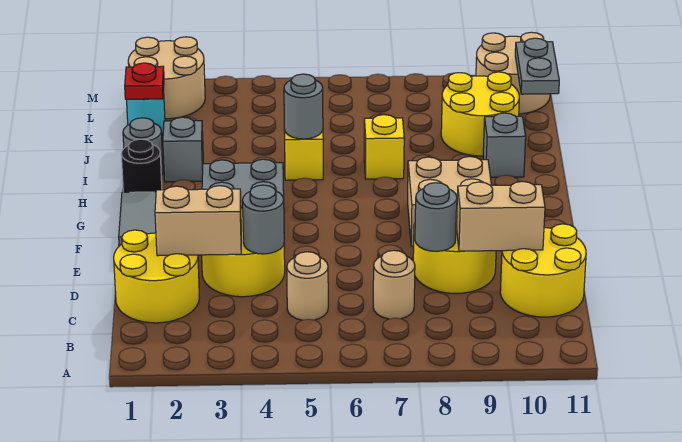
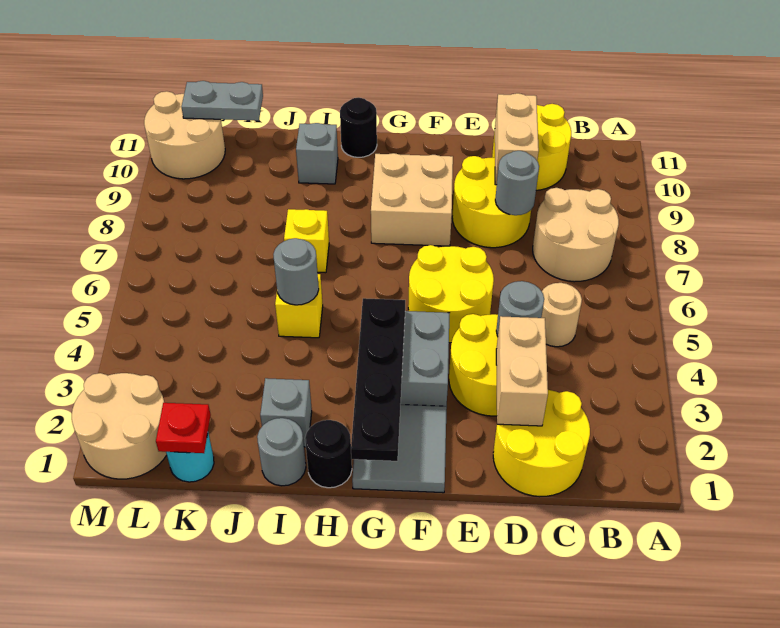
tan 1x1 round brick [373,250,415,319] -> tan 2x2 round brick [533,188,619,282]
none -> black 1x4 plate [351,298,405,461]
none -> black 1x1 round brick [340,98,377,157]
yellow 2x2 round brick [441,72,519,156] -> yellow 2x2 round brick moved to [408,245,494,343]

